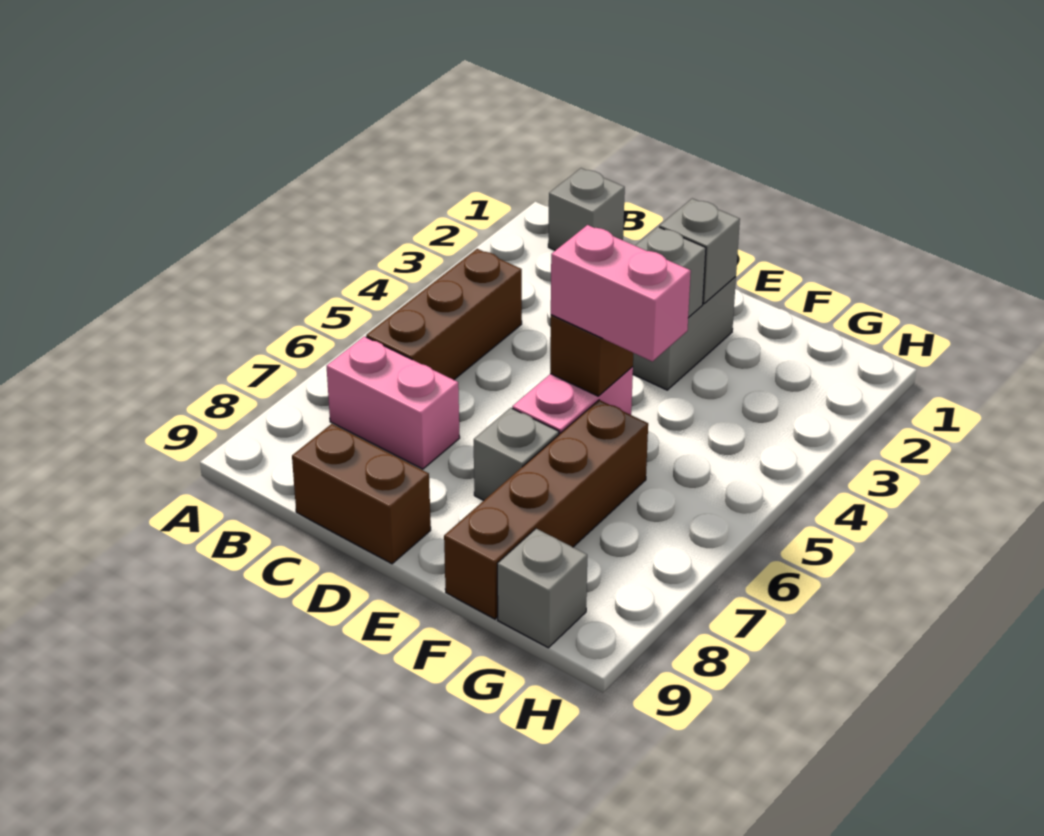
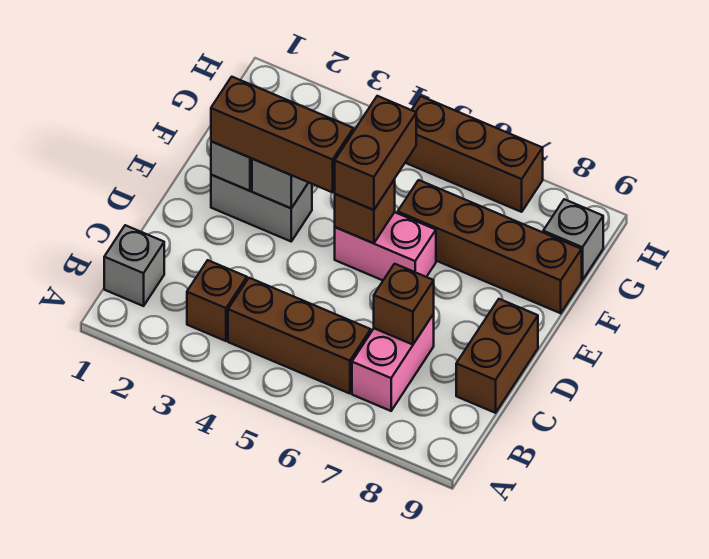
none -> brown 1x1 brick [187,260,247,341]
none -> brown 1x1 brick [374,264,434,345]
none -> brown 1x3 brick [211,77,353,192]
pink 1x2 brick [551,225,691,362] -> brown 1x2 brick [335,96,416,210]
grey 1x1 brick [474,408,559,500] -> none
none -> brown 1x3 brick [405,96,543,212]

